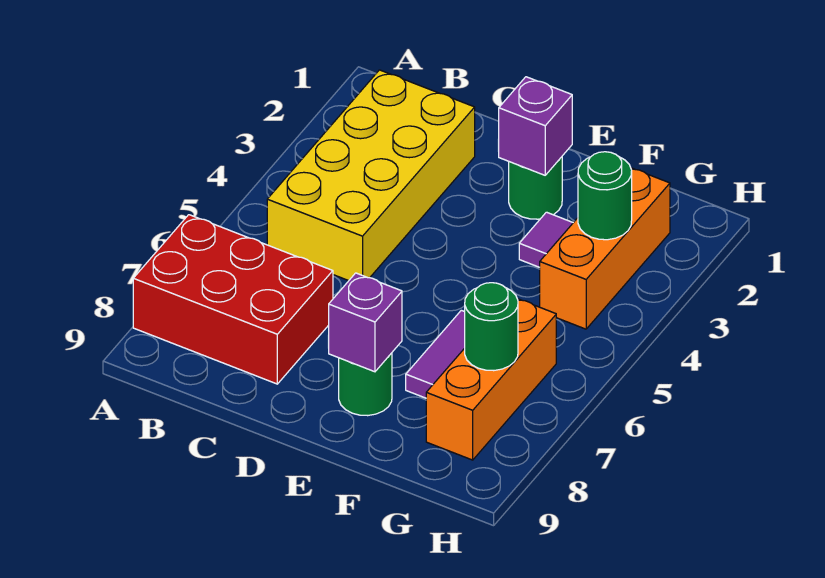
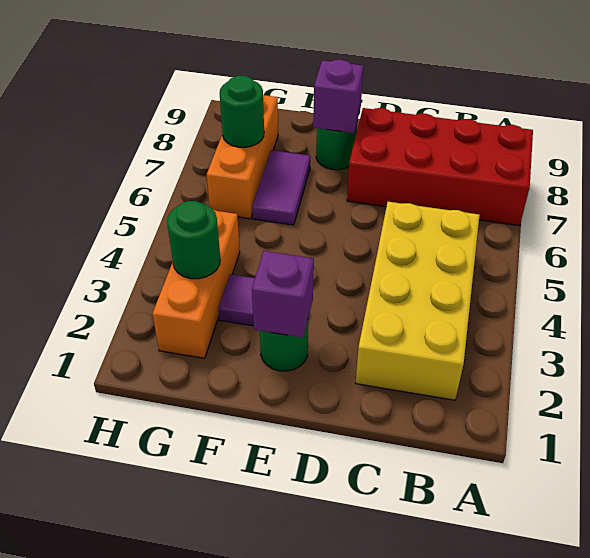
red 2x3 brick [133,215,333,384] -> red 2x4 brick [347,108,533,226]

